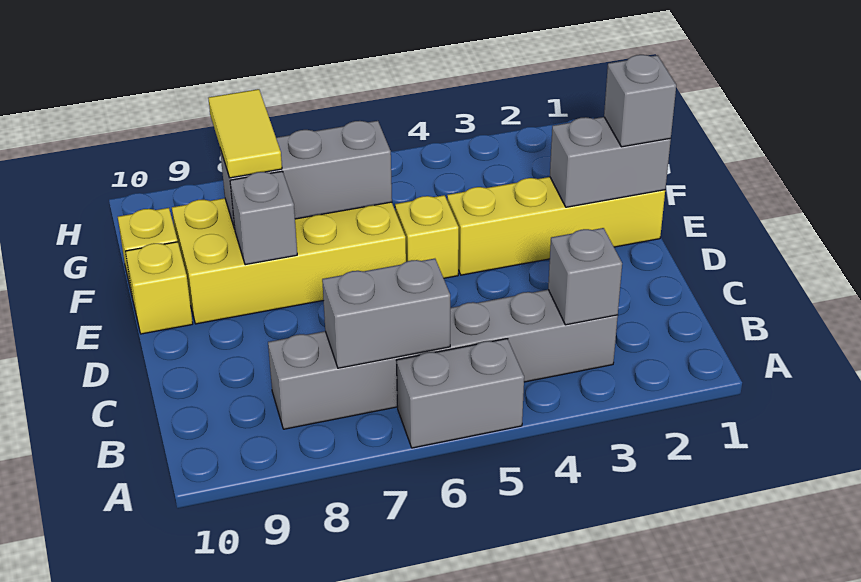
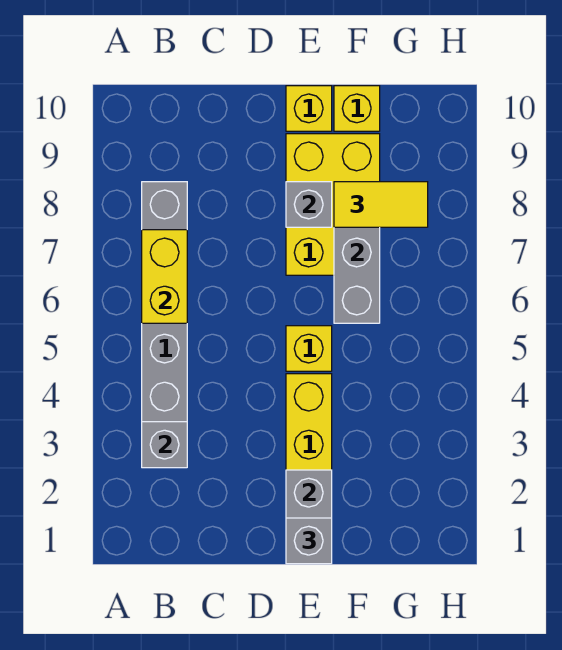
grey 1x2 brick [397,339,524,448] -> none
grey 1x2 brick [322,259,450,368] -> yellow 1x2 brick [142,230,187,323]
yellow 2x4 brick [172,198,406,324] -> yellow 2x3 brick [286,134,380,275]

